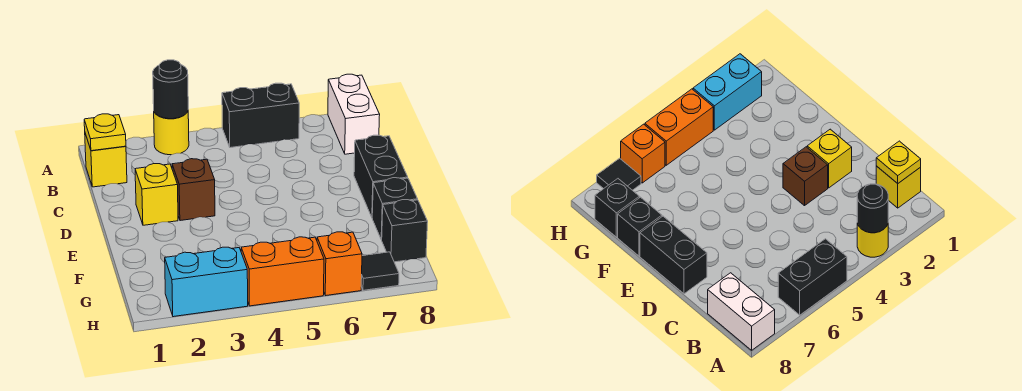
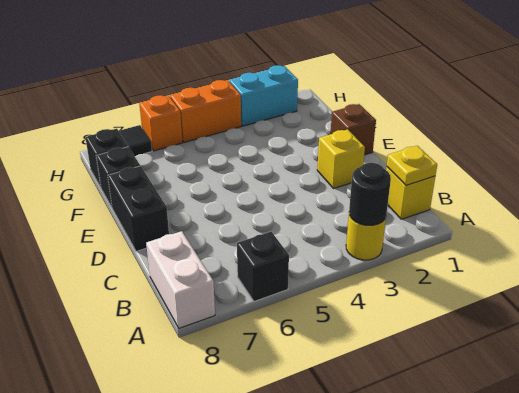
black 1x2 brick [222,83,299,148] -> black 1x1 brick [237,232,289,301]
brown 1x1 brick [172,159,215,221] -> brown 1x1 brick moved to [331,104,376,155]

